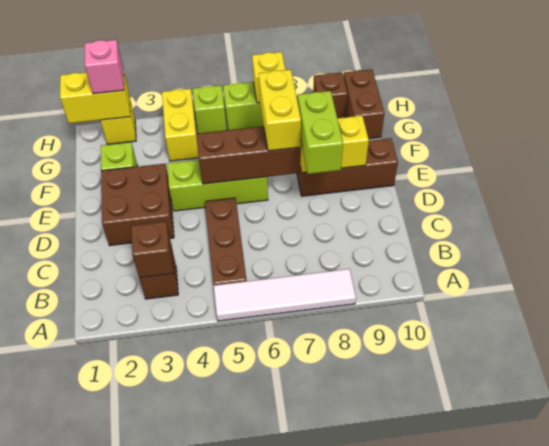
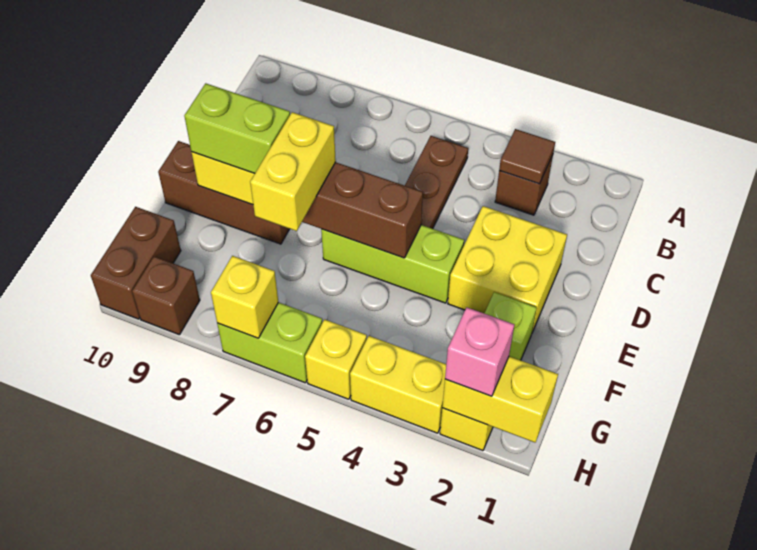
white 1x4 tile [214,269,356,321] -> none
brown 1x1 brick [131,222,174,278] -> brown 1x1 tile [499,129,555,184]
brown 2x2 brick [101,164,174,245] -> yellow 2x2 brick [448,206,567,332]
lime 1x2 brick [298,91,343,174] -> lime 1x2 brick turned to [184,83,290,174]
yellow 1x2 brick [162,89,199,161] -> yellow 1x2 brick turned to [350,336,446,433]
lime 1x1 brick [193,85,227,134] -> yellow 1x1 brick [305,319,367,399]

